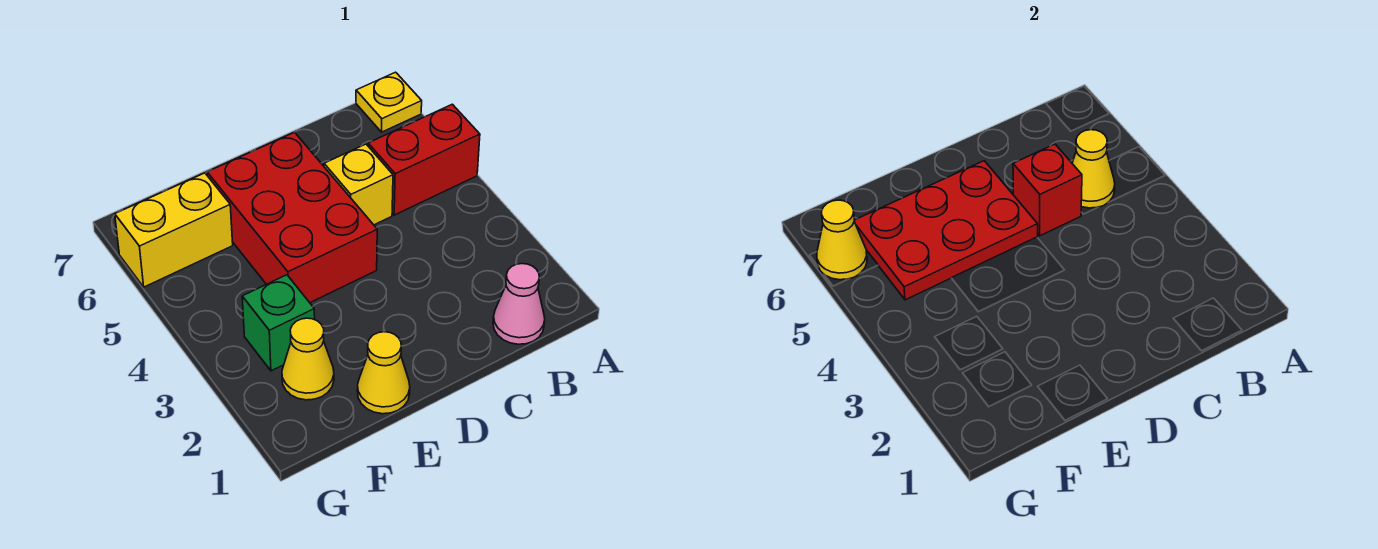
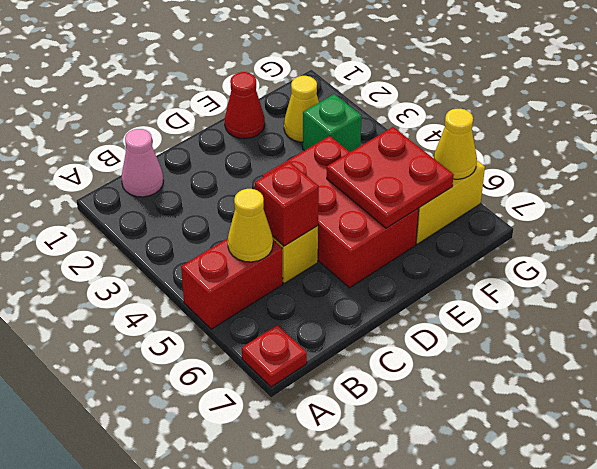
yellow 1x1 plate [356,72,422,132] -> red 1x1 plate [242,325,307,387]
red 2x3 plate [854,161,1038,300] -> red 2x2 plate [327,127,454,228]
yellow 1x1 cone [357,332,410,414] -> red 1x1 cone [225,72,265,139]

